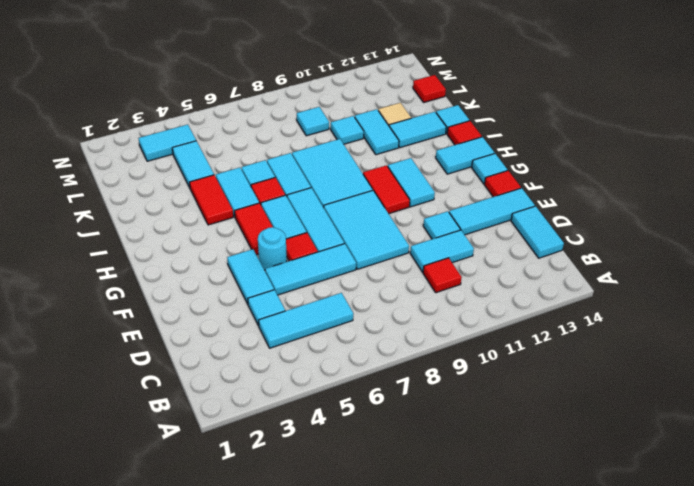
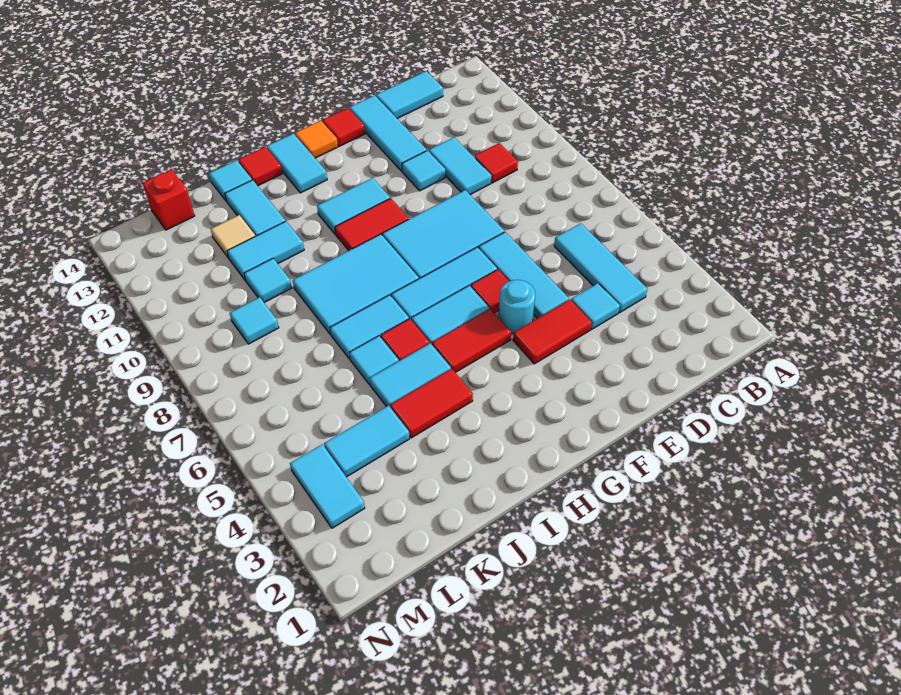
cyan 1x2 tile [227,249,274,304] -> red 1x2 tile [513,300,592,364]
cyan 1x1 tile [472,154,508,184] -> orange 1x1 tile [295,121,338,158]
red 1x1 tile [413,75,446,102] -> red 1x1 brick [143,169,195,230]

